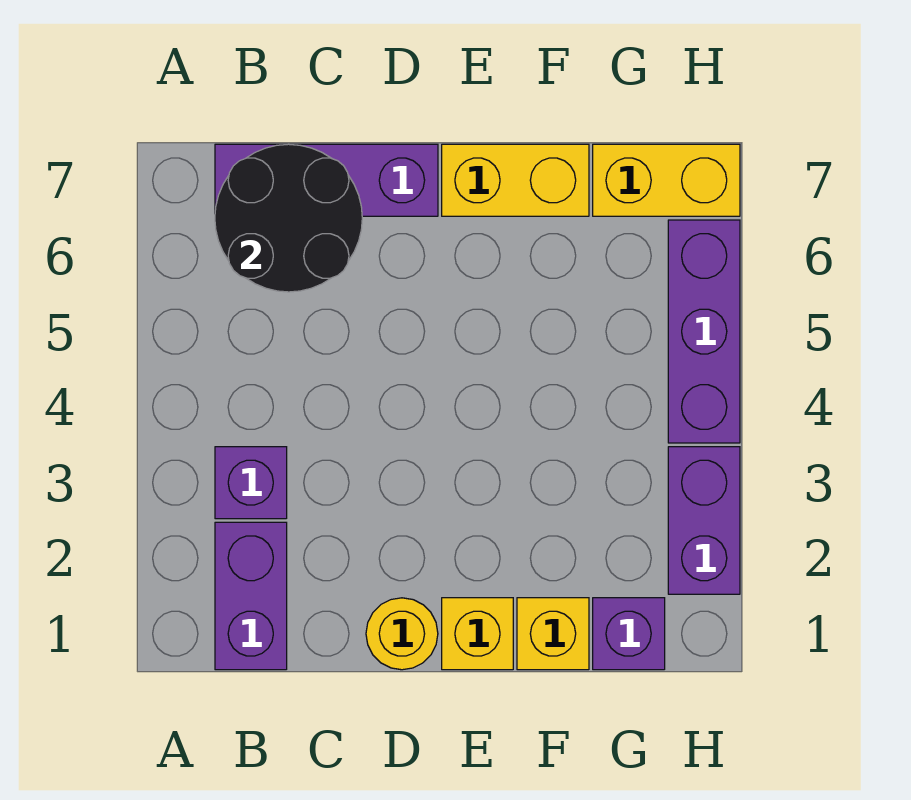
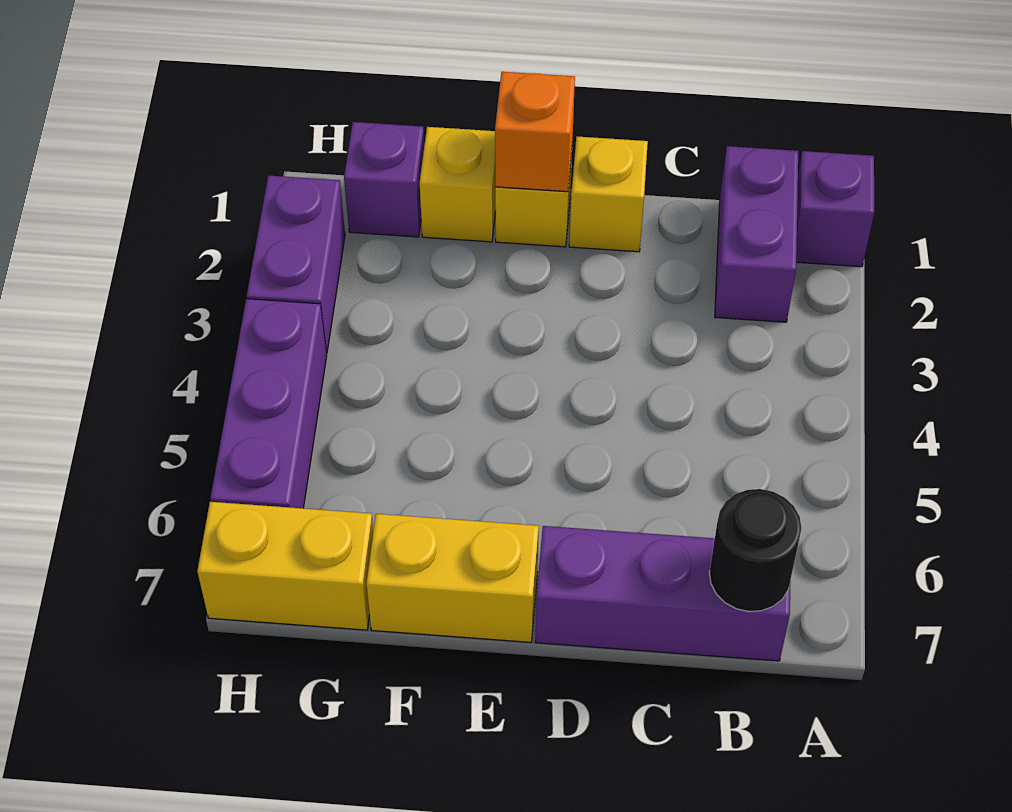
purple 1x1 brick [215,447,287,519] -> purple 1x1 brick moved to [796,151,874,267]
black 2x2 round brick [215,144,362,292] -> black 1x1 round brick [709,489,802,612]
yellow 1x1 round brick [366,598,438,670] -> yellow 1x1 brick [569,136,648,252]
none -> orange 1x1 brick [495,72,575,192]

